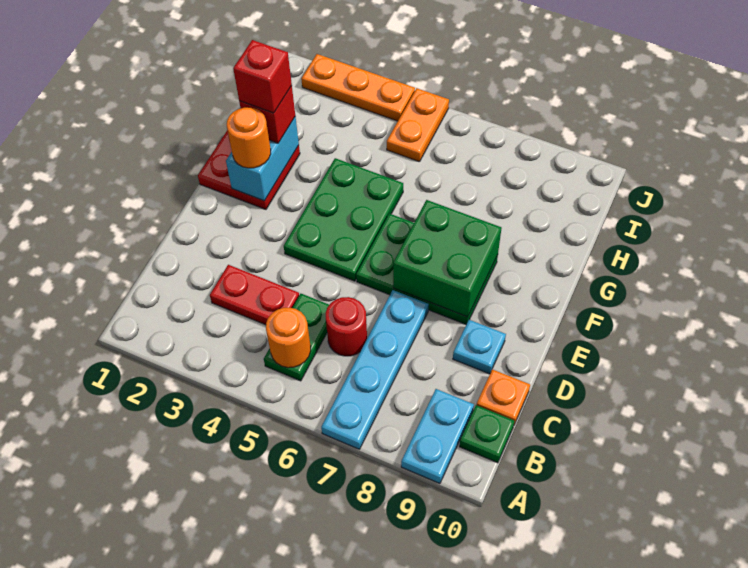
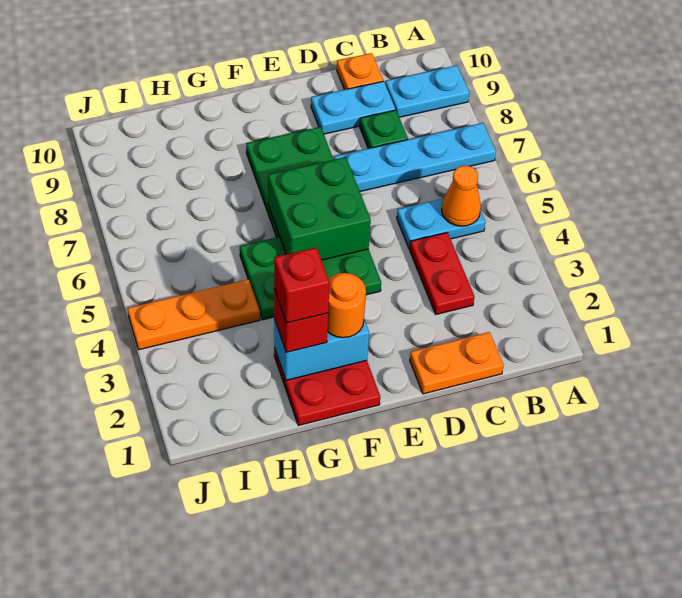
green 1x2 plate [264,294,329,381] -> cyan 1x2 plate [397,199,486,249]
orange 1x1 round brick [266,308,311,368] -> orange 1x1 cone [442,166,481,226]
green 1x1 plate [459,405,514,463] -> green 1x1 plate moved to [360,110,408,149]
red 1x1 round brick [326,297,367,356] -> none
cyan 1x1 plate [453,320,506,374] -> cyan 1x2 plate [311,81,395,134]
green 2x2 brick [393,200,502,317] -> green 2x2 brick moved to [268,157,371,260]
orange 1x2 plate [387,88,449,162] -> orange 1x2 plate moved to [410,332,504,394]
orange 1x3 plate [301,54,415,121] -> orange 1x3 plate turned to [128,279,260,350]

